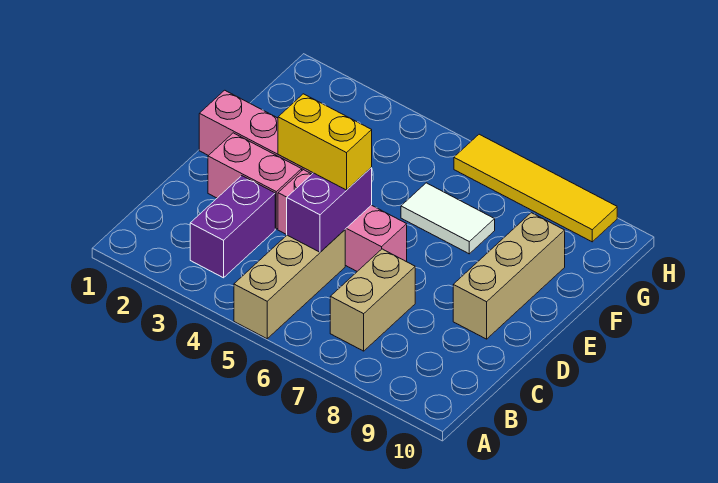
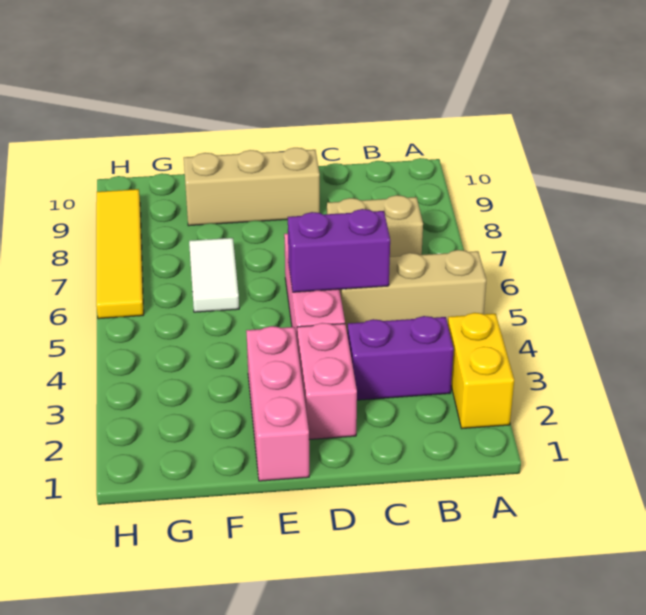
yellow 1x2 brick [278,94,372,190] -> yellow 1x2 brick moved to [448,313,514,428]

